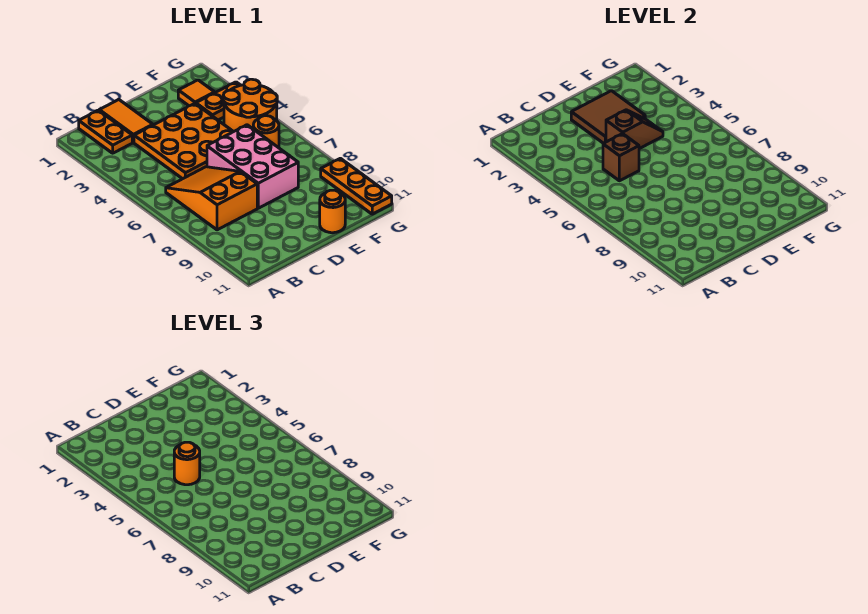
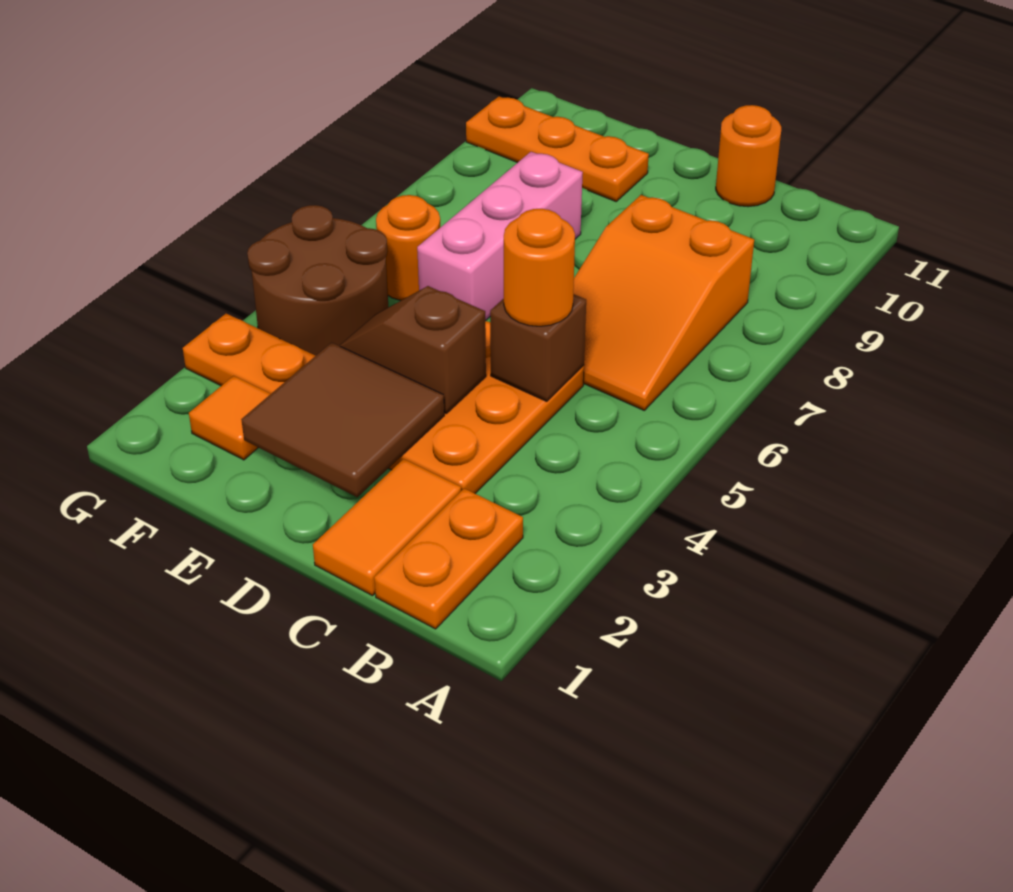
pink 2x3 brick [207,125,298,208] -> pink 1x3 brick [417,152,583,321]
orange 1x1 round brick [320,190,345,233] -> orange 1x1 round brick moved to [716,105,781,207]
orange 2x2 round brick [223,79,277,132] -> brown 2x2 round brick [247,205,388,356]
orange 1x3 plate [321,158,392,214] -> orange 1x3 plate turned to [466,97,649,201]

